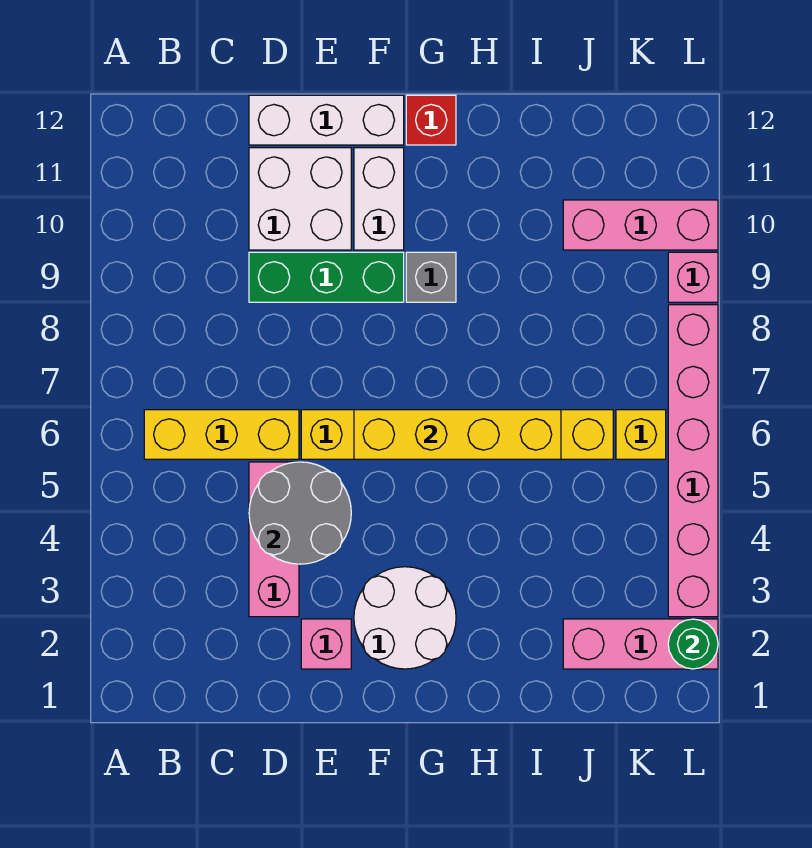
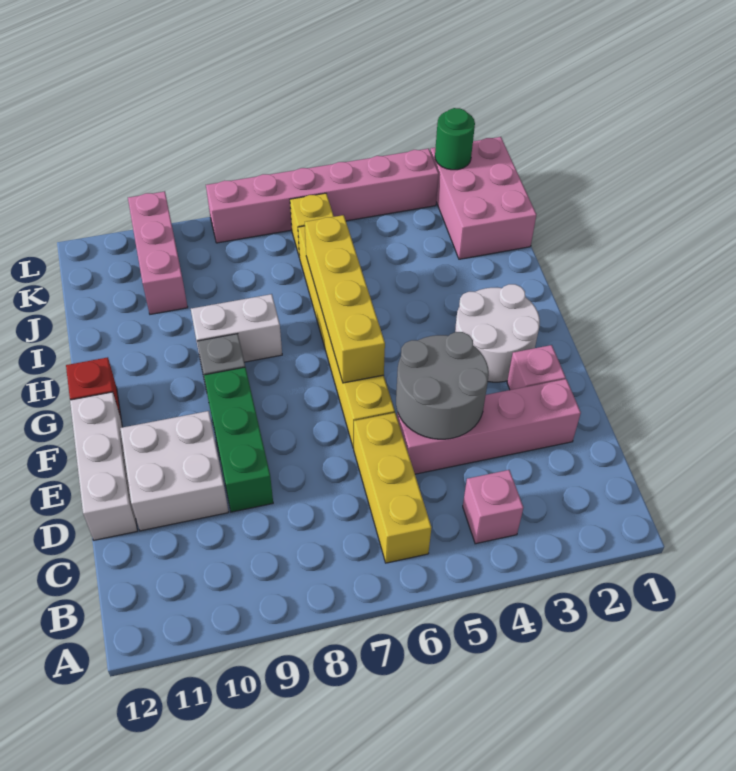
pink 1x3 brick [249,462,299,617] -> pink 1x4 brick [397,379,581,474]
white 1x2 brick [354,148,404,250] -> white 1x2 brick moved to [191,294,282,362]
pink 1x3 brick [563,619,718,669] -> pink 2x3 brick [430,137,536,259]
pink 1x1 brick [668,252,718,302] -> pink 1x1 brick moved to [463,470,523,544]

